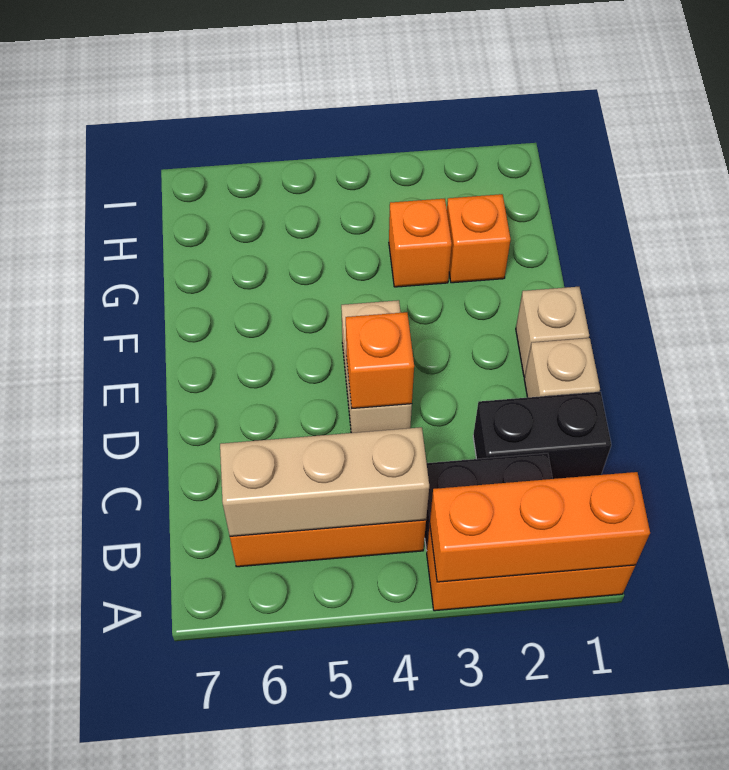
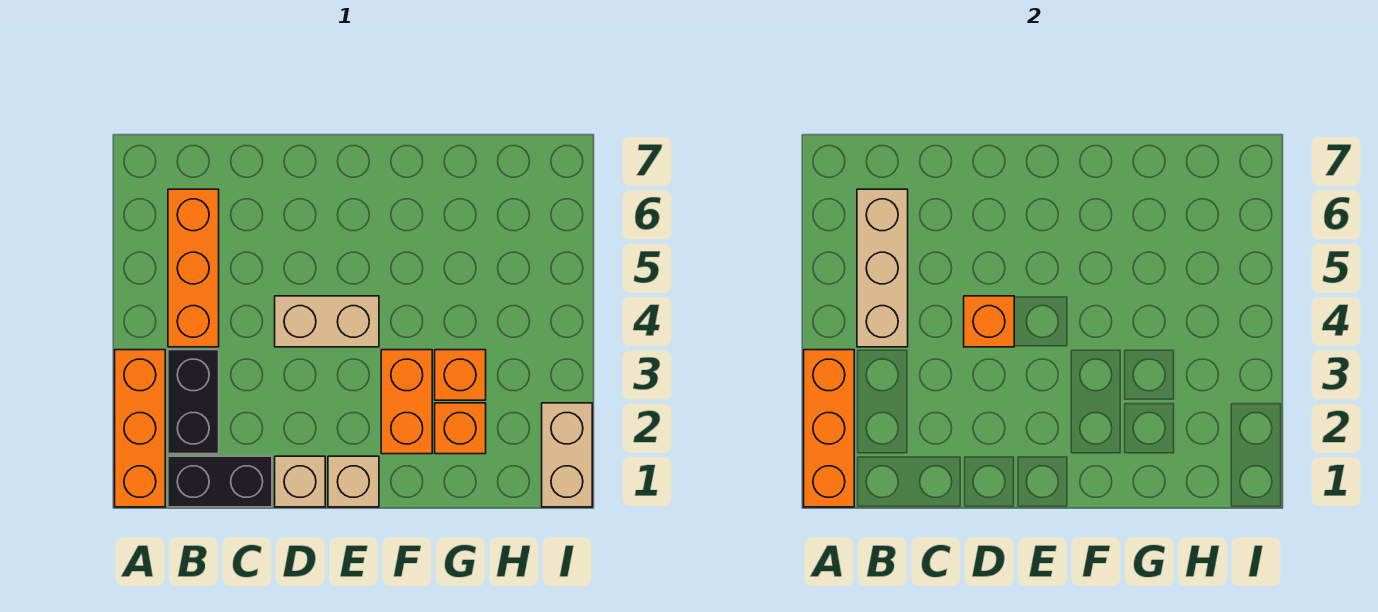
black 1x2 brick [473,392,611,479] -> black 1x2 brick turned to [168,456,272,507]
none -> orange 1x2 brick [381,350,432,454]
none -> tan 1x2 brick [542,403,592,507]

